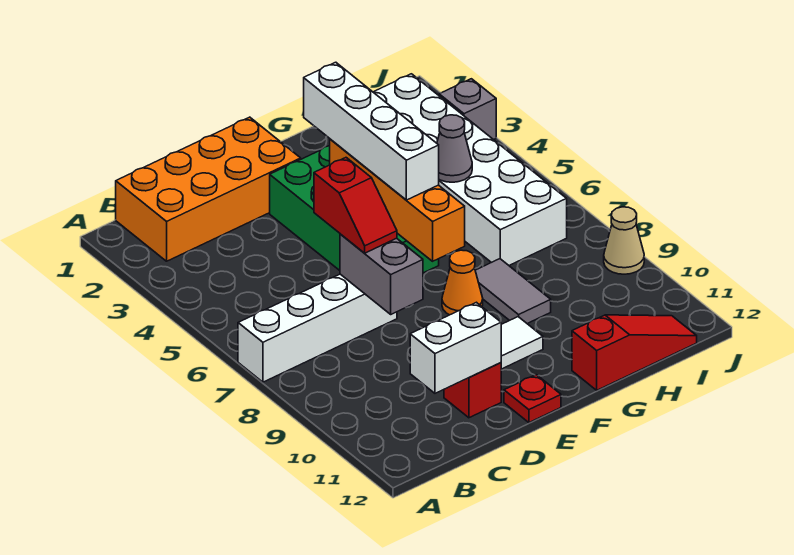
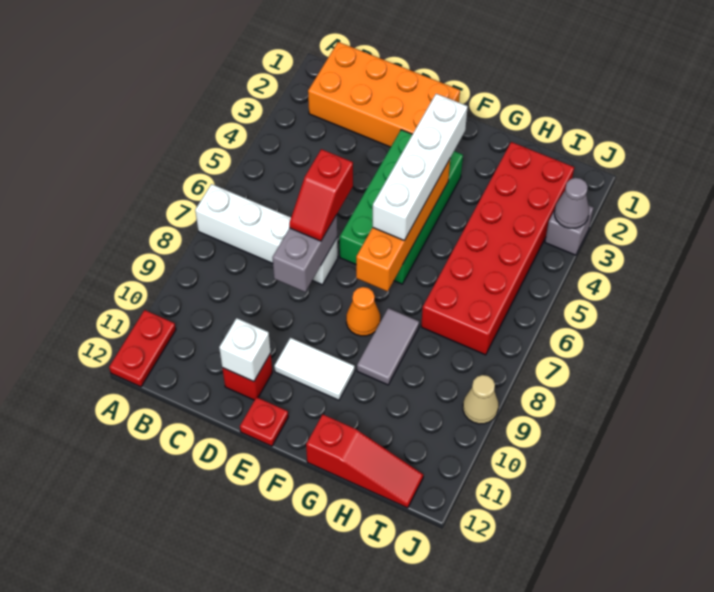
none -> red 1x2 plate [109,310,176,387]
white 1x2 brick [410,302,501,393] -> white 1x1 brick [219,318,271,382]
white 2x6 brick [373,74,567,265] -> red 2x6 brick [421,142,574,355]
grey 1x1 cone [437,115,472,182] -> grey 1x1 cone moved to [554,178,589,228]

